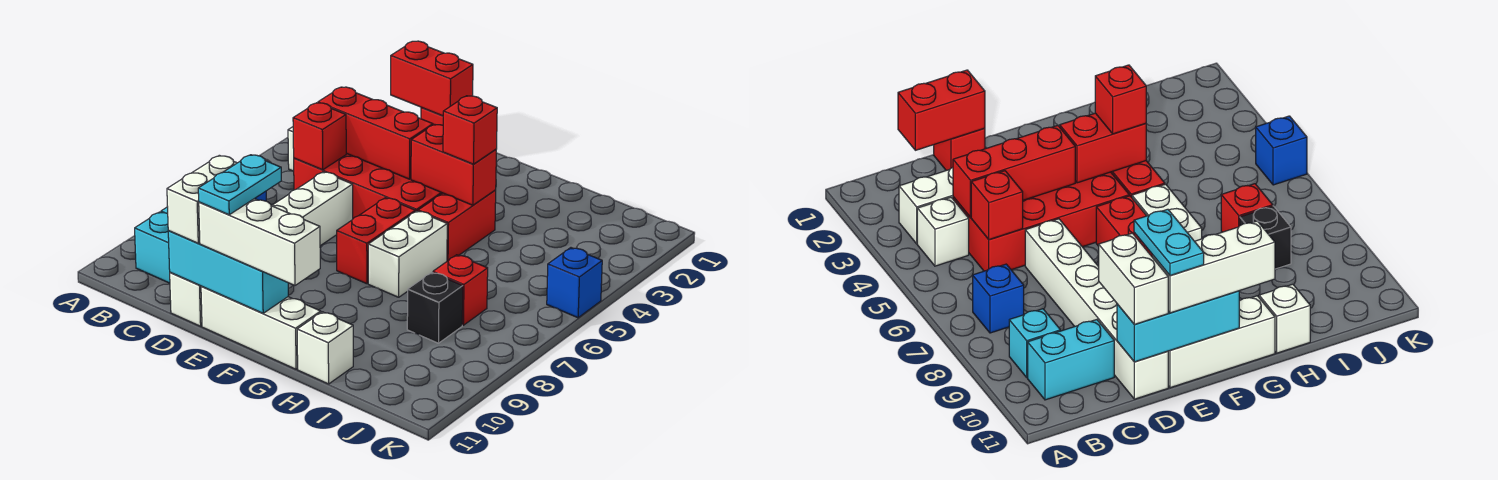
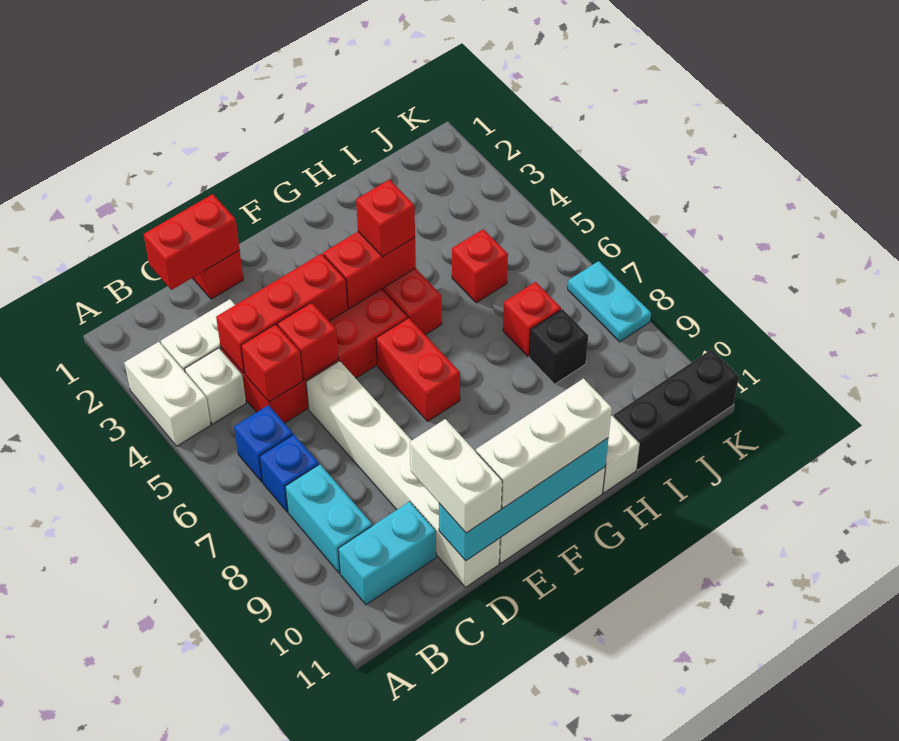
cyan 1x1 brick [1009,309,1060,378] -> cyan 1x2 brick [285,464,372,573]
none -> red 1x1 brick [278,302,338,380]
cyan 1x3 brick [168,231,288,313] -> cyan 1x4 brick [439,438,608,561]
cyan 1x2 plate [198,155,281,215] -> cyan 1x2 plate moved to [568,261,651,342]
white 1x2 brick [368,211,447,297] -> white 1x2 brick moved to [124,342,211,446]
none -> red 1x1 brick [452,229,508,303]
none -> black 1x3 brick [614,349,739,470]
blue 1x1 brick [547,248,602,318] -> blue 1x1 brick moved to [234,405,293,482]

